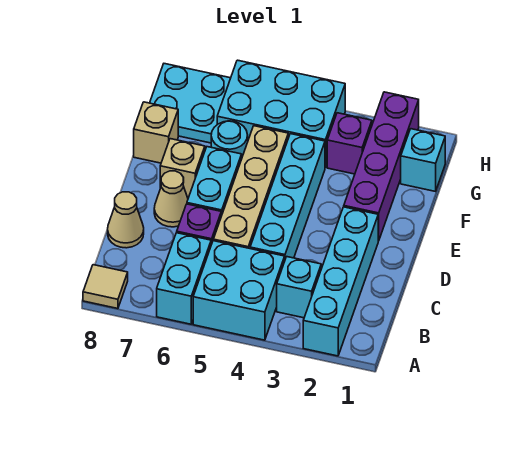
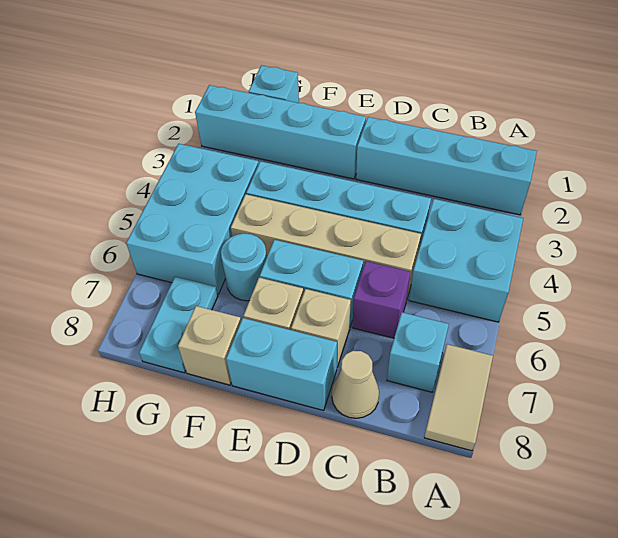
cyan 1x2 brick [157,233,211,324] -> cyan 1x2 brick moved to [226,318,337,411]
tan 1x1 tile [83,265,128,309] -> tan 1x2 tile [424,344,493,451]
cyan 1x1 brick [277,257,321,318] -> cyan 1x1 brick moved to [387,312,449,392]
tan 1x1 cone [154,171,188,227] -> tan 1x1 brick [291,289,351,367]
purple 1x4 brick [344,92,419,241] -> cyan 1x4 brick [195,85,366,179]
purple 1x1 brick [327,113,372,174] -> none
cyan 2x2 plate [150,64,231,143] -> cyan 1x2 plate [139,277,218,373]

